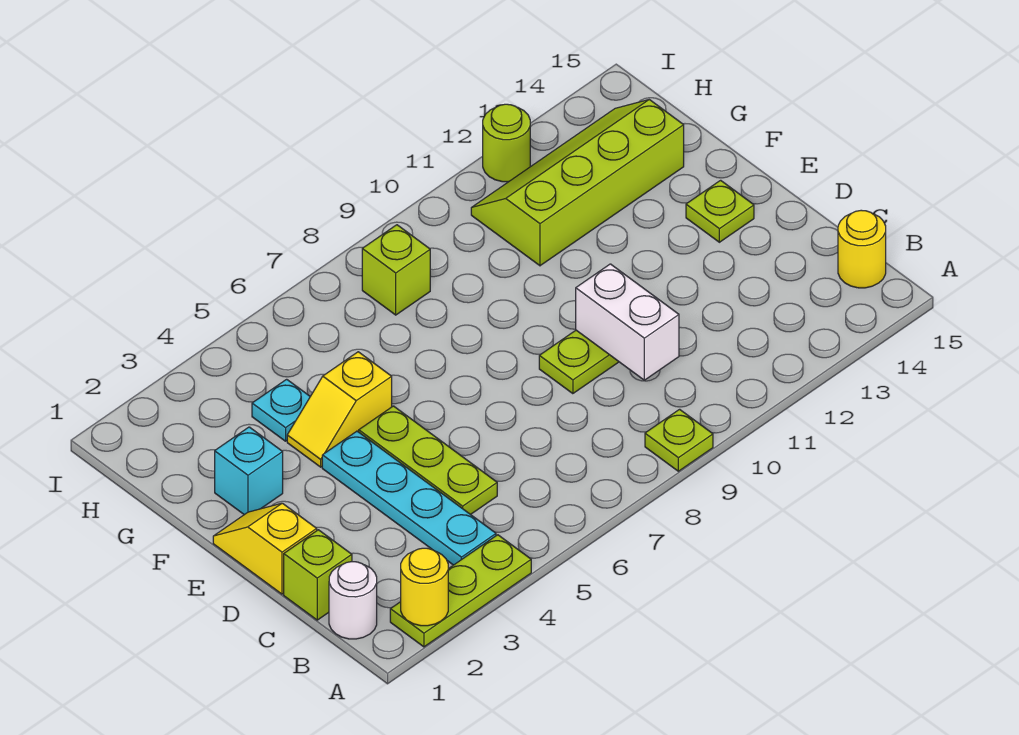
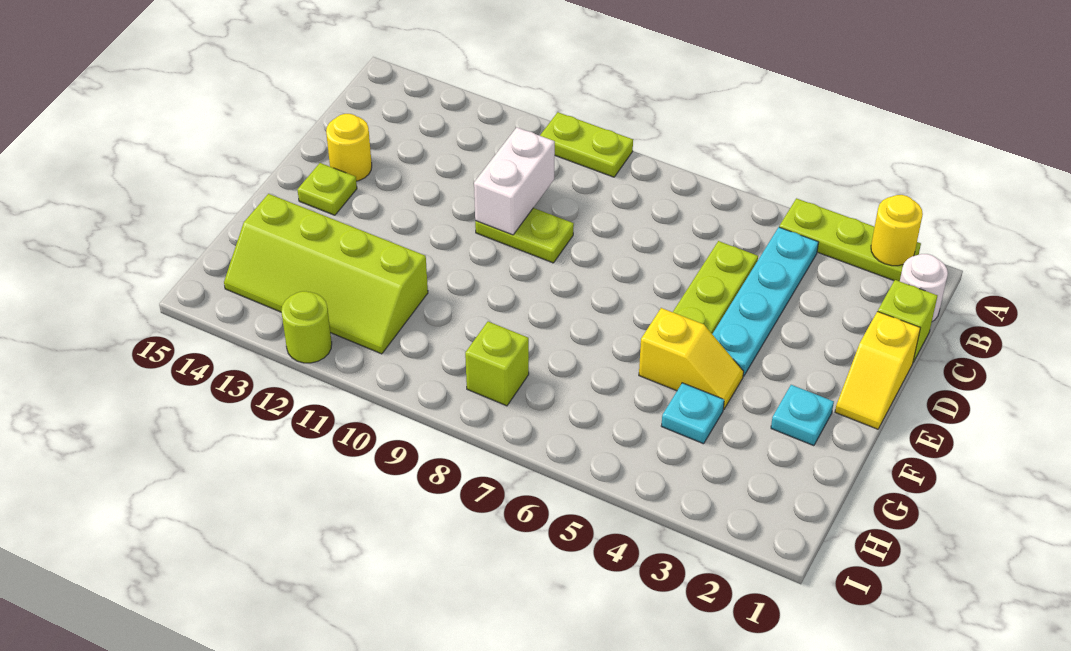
lime 1x1 plate [645,409,713,471] -> lime 1x2 plate [540,112,633,177]
yellow 1x1 round brick [838,210,886,288] -> yellow 1x1 round brick moved to [326,114,372,181]
cyan 1x1 brick [215,427,283,515] -> cyan 1x1 plate [771,385,834,446]

